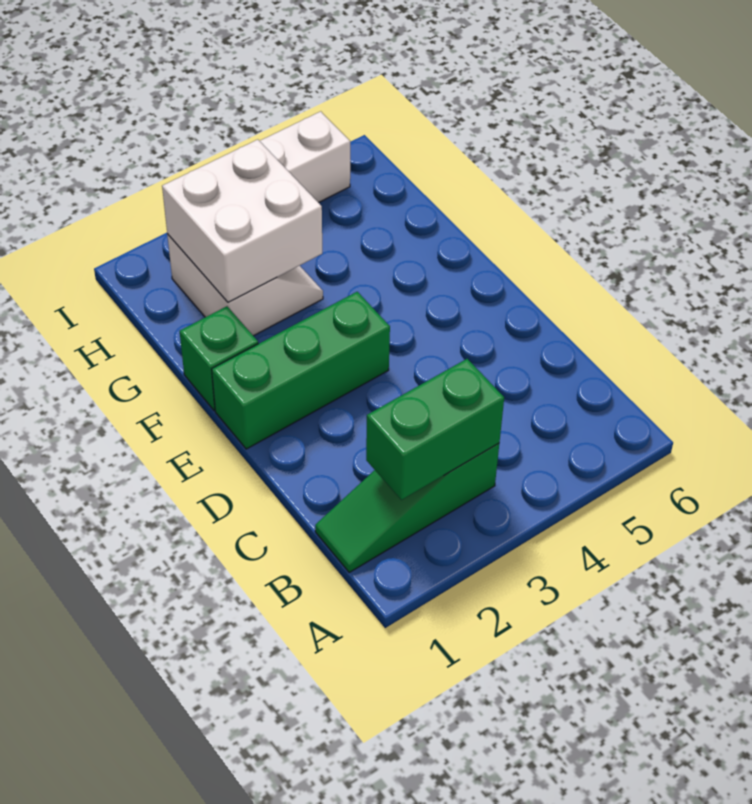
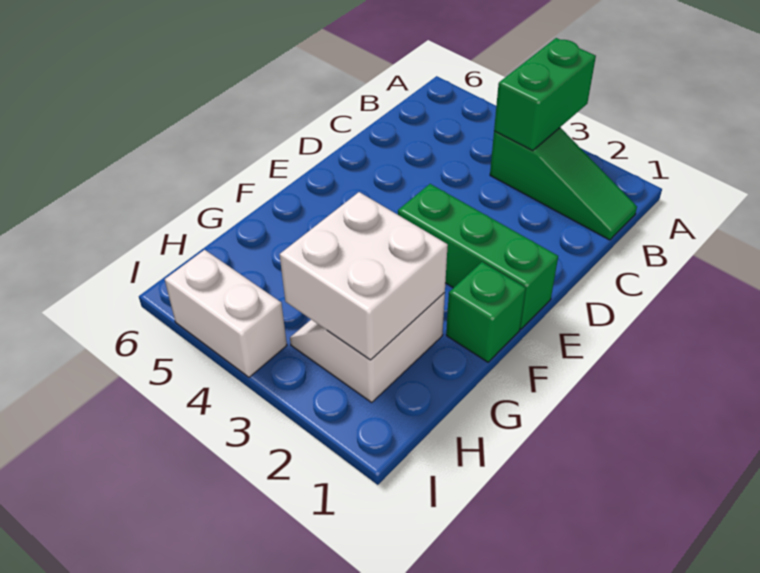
green 1x2 brick [366,359,504,500] -> green 1x2 brick turned to [494,38,596,151]

